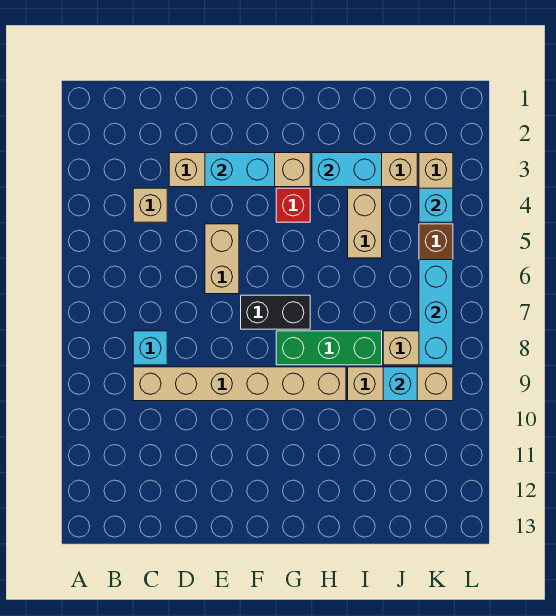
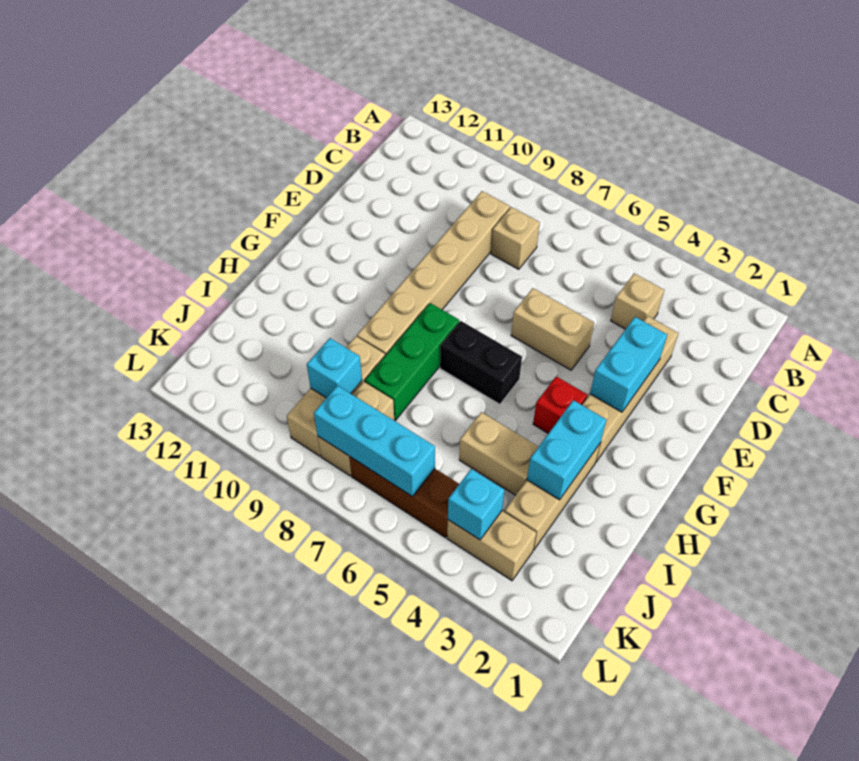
cyan 1x1 brick [133,331,167,365] -> tan 1x1 brick [491,207,540,269]
black 1x2 brick [241,295,310,329] -> black 1x2 brick turned to [440,321,522,404]

